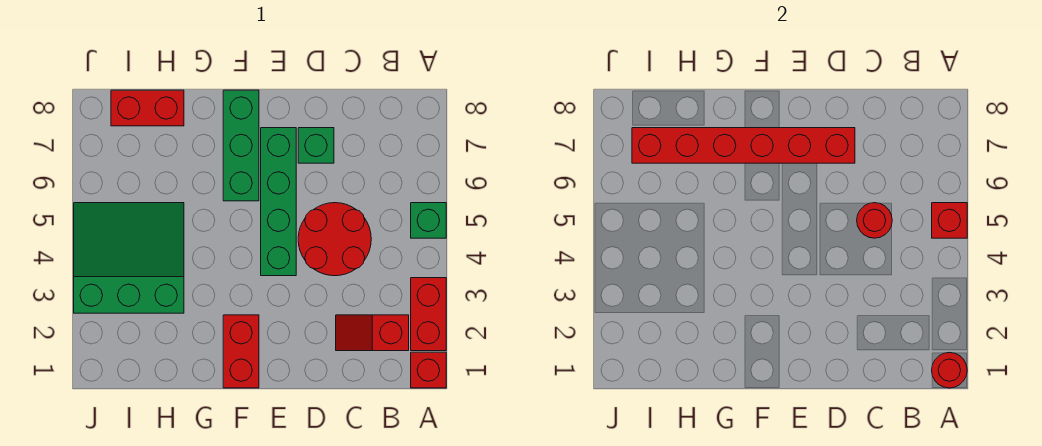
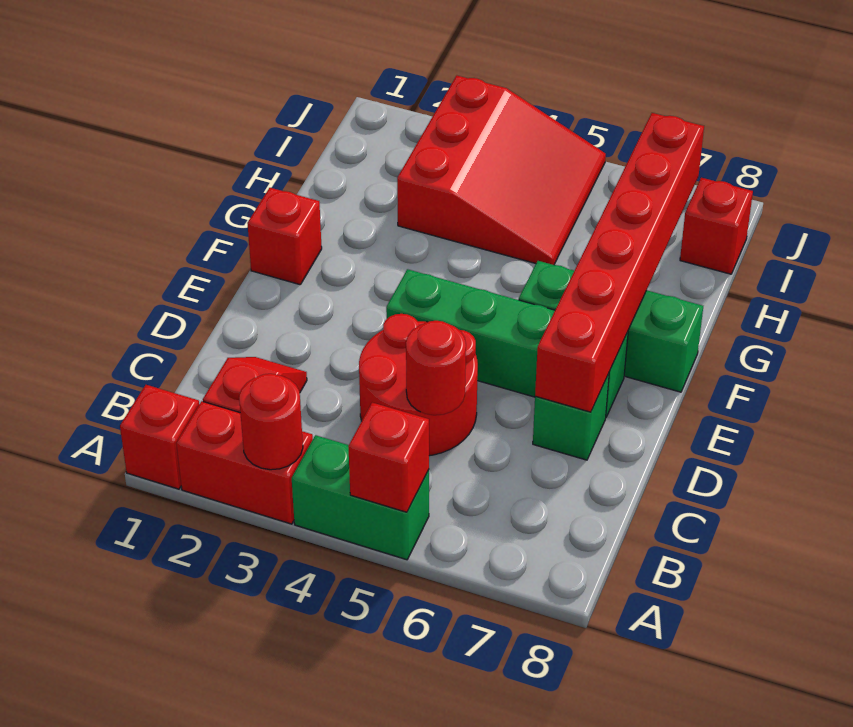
red 1x1 round brick [932,352,967,388] -> red 1x1 round brick moved to [239,374,303,470]
green 1x1 brick [411,203,446,238] -> green 1x2 brick [292,435,429,560]
red 1x2 brick [223,315,259,388] -> red 1x1 brick [247,188,322,285]
green 3x3 slope [74,203,184,313] -> red 3x3 slope [397,76,606,265]
red 1x2 brick [111,90,184,126] -> red 1x1 brick [680,178,753,274]

